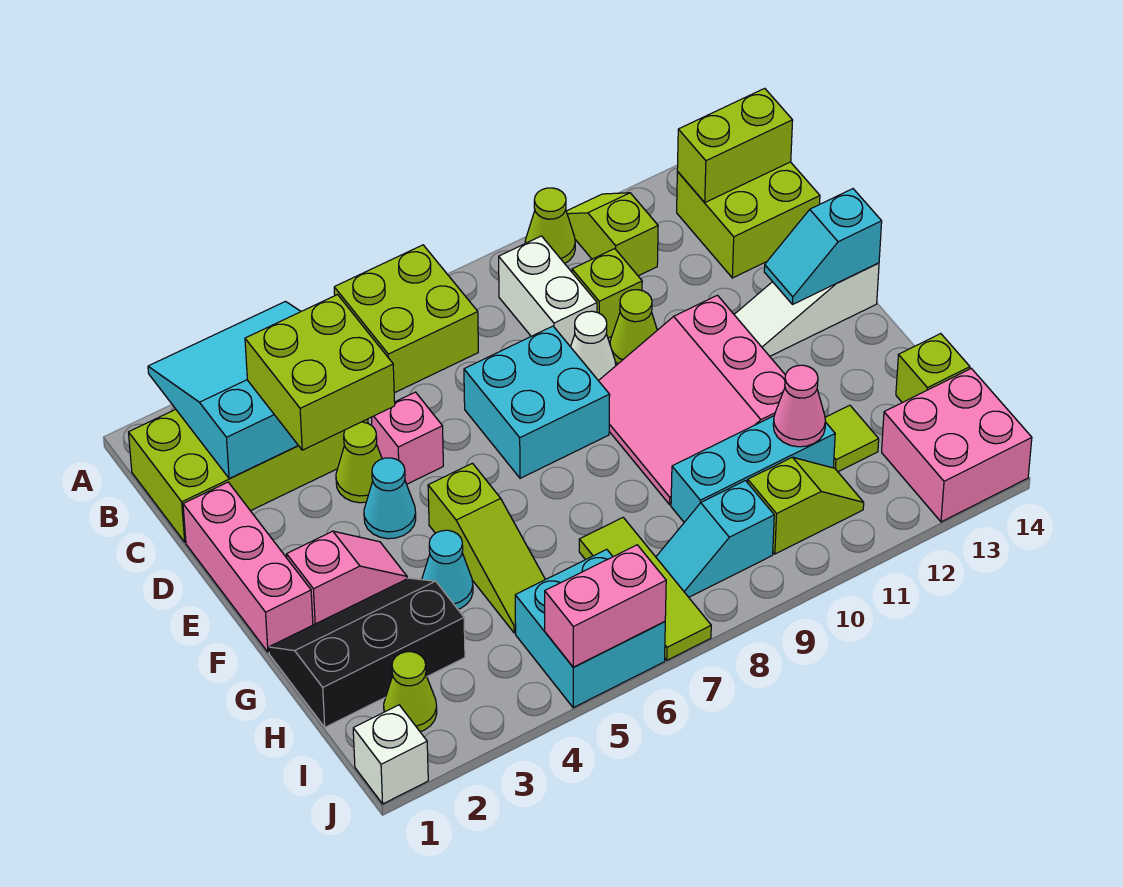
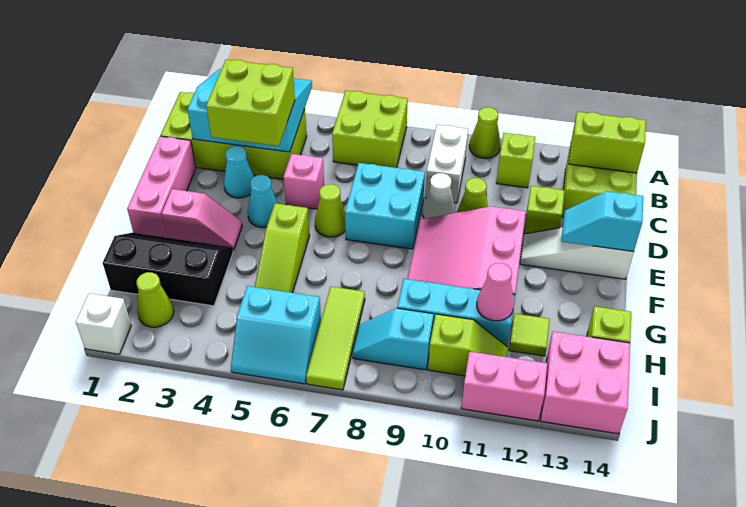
lime 1x1 brick [572,249,642,338] -> lime 1x1 brick moved to [524,186,564,234]
lime 1x1 cone [336,422,382,503] -> lime 1x1 cone moved to [315,184,345,237]
cyan 1x1 cone [422,530,473,609] -> cyan 1x1 cone moved to [224,146,254,198]
cyan 2x2 brick [515,549,665,708] -> cyan 2x2 slope [231,286,321,384]
pink 1x2 brick [545,545,666,667] -> pink 1x2 brick moved to [461,352,547,421]

